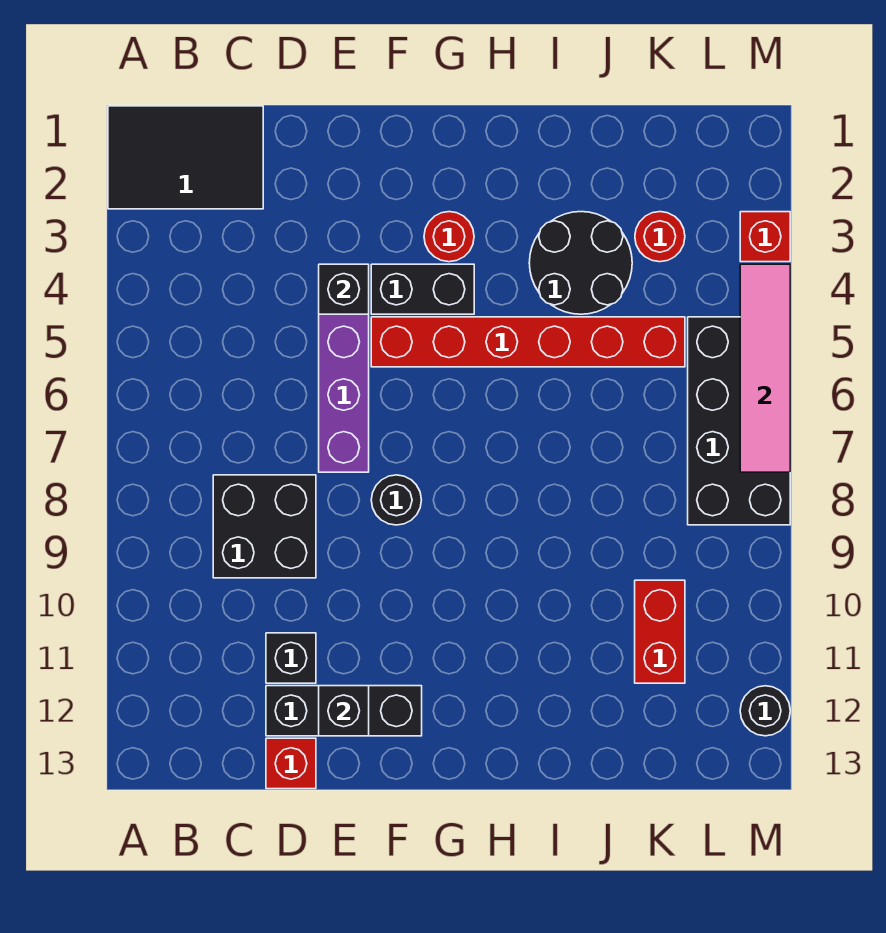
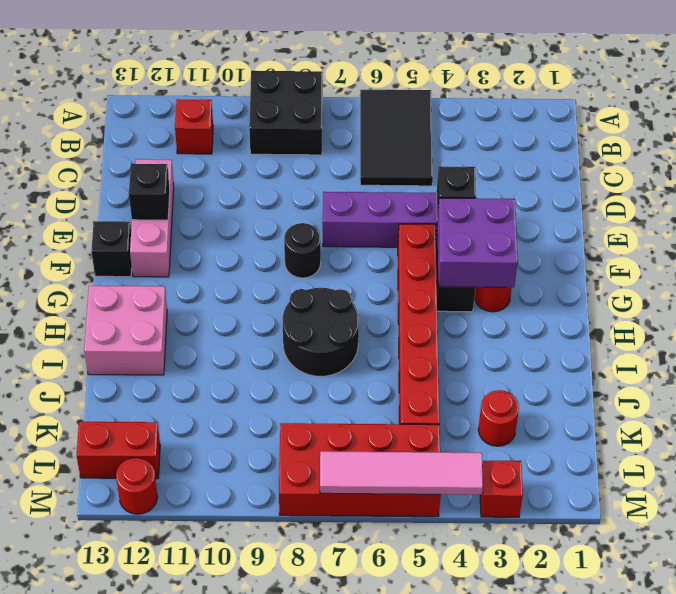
black 2x3 tile [108,106,263,209] -> black 2x3 tile moved to [360,90,433,186]
black 2x2 brick [213,475,316,578] -> black 2x2 brick moved to [249,71,323,155]
black 1x1 brick [266,633,316,683] -> black 1x1 brick moved to [91,221,132,277]
black 1x3 brick [266,686,422,736] -> pink 1x3 brick [130,159,174,277]
red 1x1 brick [266,738,316,789] -> red 1x1 brick moved to [175,99,213,154]
none -> purple 2x2 brick [437,198,518,287]
none -> pink 2x2 brick [84,286,167,375]
black 2x2 round brick [529,212,632,314] -> black 2x2 round brick moved to [283,288,359,376]
red 1x2 brick [635,580,685,683] -> red 1x2 brick moved to [77,422,160,479]
black 2x4 brick [688,317,790,525] -> red 2x4 brick [279,423,441,517]
black 1x1 round brick [740,686,790,736] -> red 1x1 round brick [116,458,158,514]

